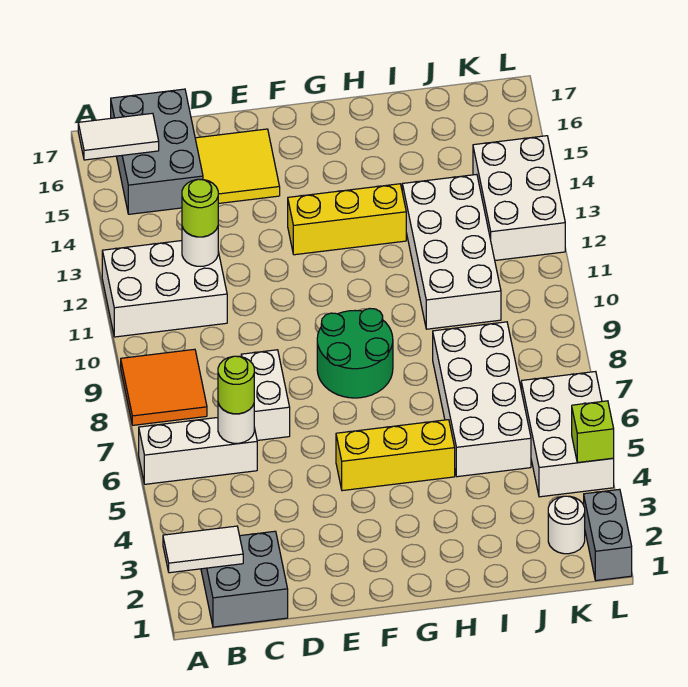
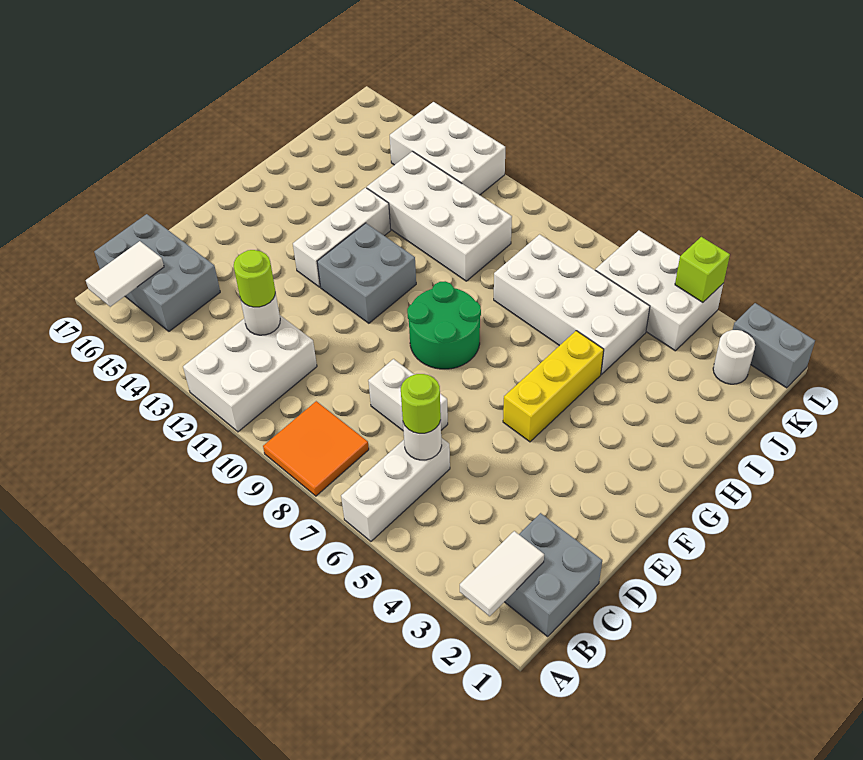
yellow 2x2 tile [195,129,280,204] -> none
none -> grey 2x2 brick [317,223,416,323]
yellow 1x3 brick [288,184,406,255] -> white 1x3 brick [293,188,391,287]

